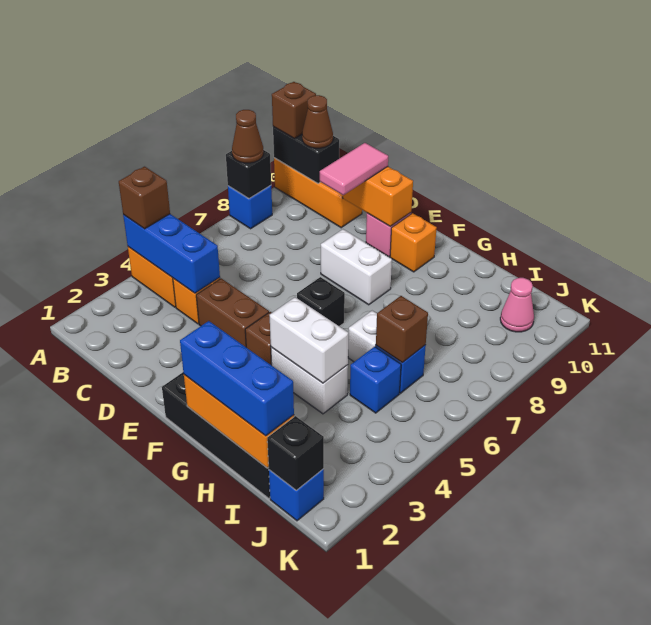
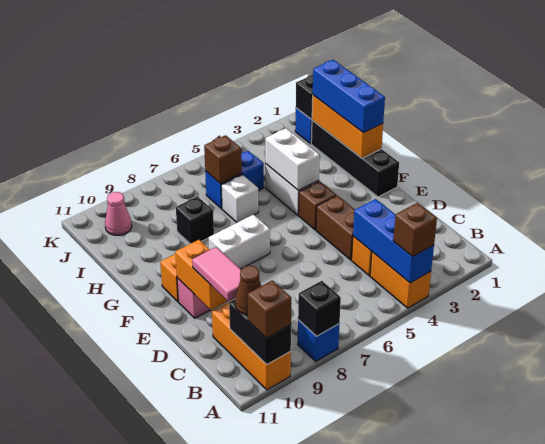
brown 1x1 cone [232,110,263,163] -> none
pink 1x2 tile [320,143,388,195] -> pink 1x2 tile turned to [192,247,241,301]
white 1x2 brick [321,229,392,305] -> white 1x2 brick turned to [208,215,270,269]
black 1x1 brick [297,277,345,326] -> black 1x1 brick moved to [176,197,214,243]

